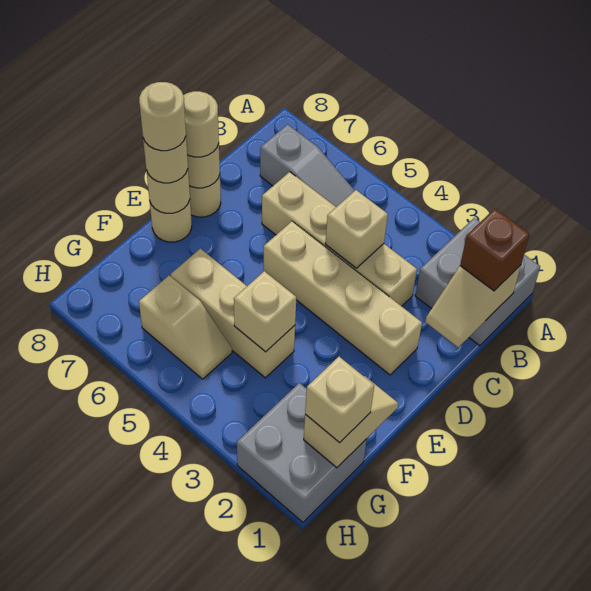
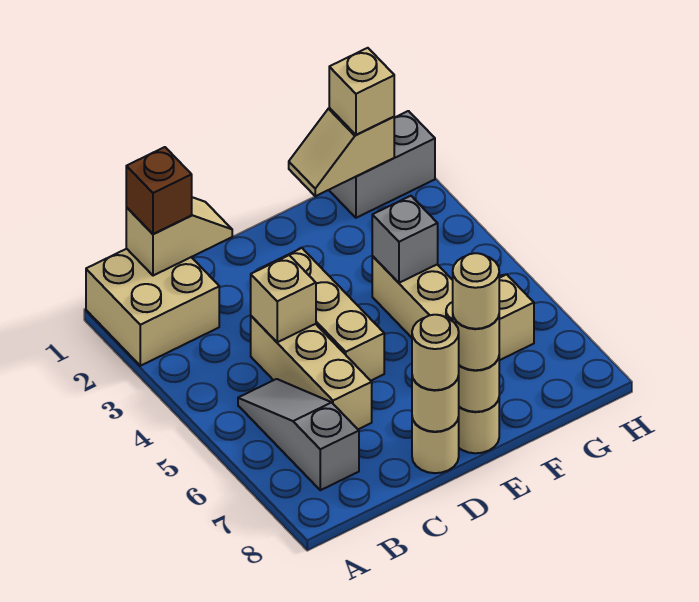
grey 2x2 brick [415,218,540,346] -> tan 2x2 brick [86,249,219,366]
tan 1x4 brick [262,172,417,306] -> tan 1x3 brick [251,316,372,429]
tan 1x4 brick [263,221,422,375] -> tan 1x3 brick [263,248,384,381]
tan 1x1 brick [234,271,296,352] -> grey 1x1 brick [372,196,438,283]
grey 2x2 brick [237,383,367,522] -> grey 1x2 brick [329,111,435,218]

